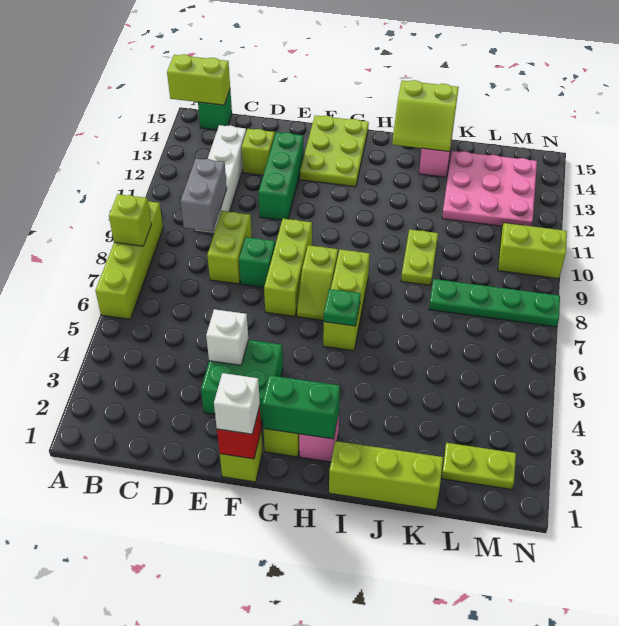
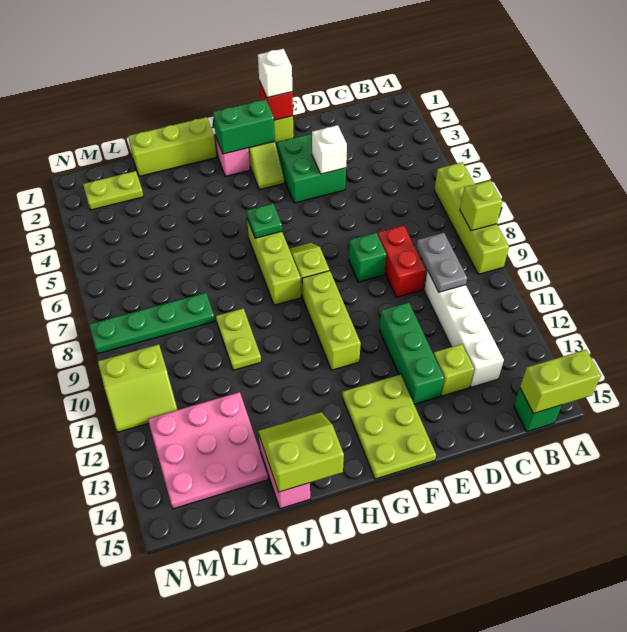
grey 1x2 brick [181,158,227,231] -> grey 1x2 plate [416,233,467,292]
lime 1x2 brick [207,211,252,284] -> red 1x2 brick [378,225,426,297]
lime 1x3 brick [264,219,312,317] -> lime 1x3 brick moved to [302,271,361,370]

